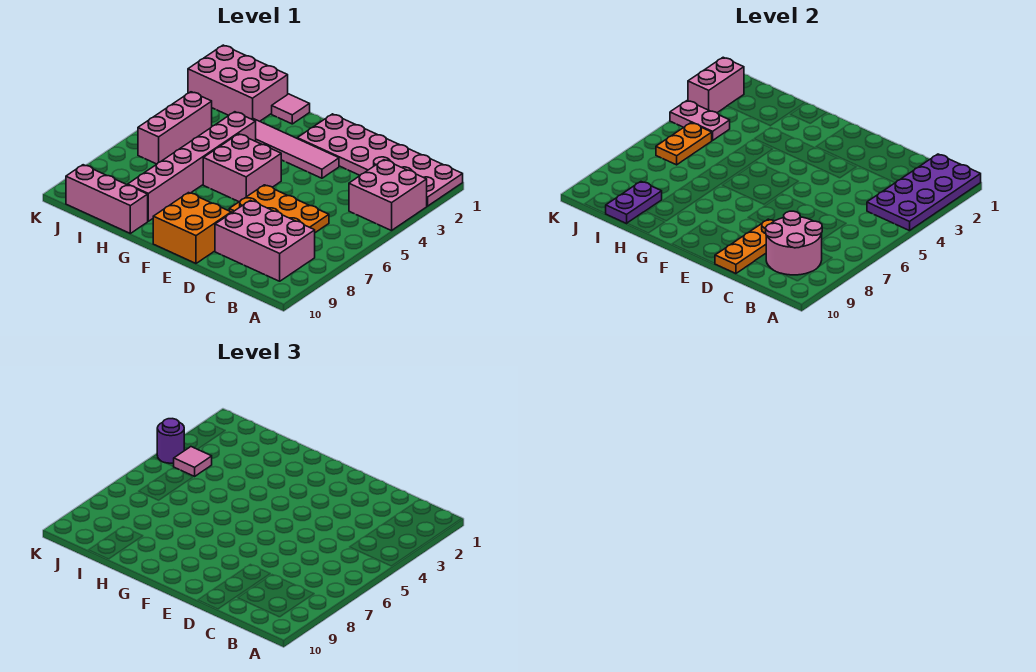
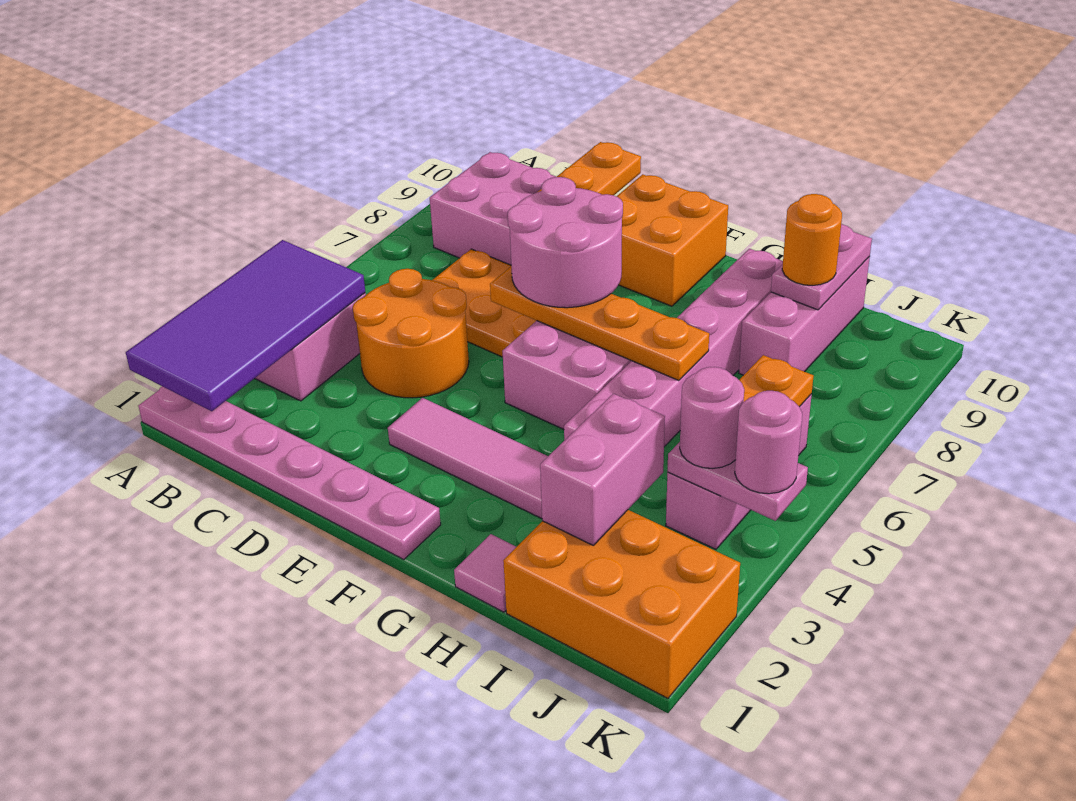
pink 2x6 plate [297,114,463,206] -> pink 1x6 plate [138,386,441,560]
purple 2x4 plate [867,154,981,231] -> purple 2x4 tile [126,240,365,411]
pink 2x2 round brick [766,211,822,275] -> pink 2x2 round brick moved to [508,177,623,308]
none -> orange 2x2 round brick [353,269,469,398]
none -> orange 1x4 plate [490,266,709,380]
pink 1x3 brick [66,165,148,233] -> pink 1x3 brick turned to [739,257,870,375]
pink 2x3 brick [188,45,288,121] -> orange 2x3 brick [503,510,740,698]
purple 1x2 plate [605,182,662,223] -> pink 1x2 plate [771,224,872,310]
none -> orange 1x1 round brick [782,194,842,286]
pink 1x1 tile [173,447,212,476] -> pink 1x1 round brick [680,367,744,468]
pink 1x2 brick [688,57,744,113] -> pink 1x2 brick moved to [540,394,665,545]
purple 1x1 round brick [157,419,184,463] -> pink 1x1 round brick [735,391,802,494]

